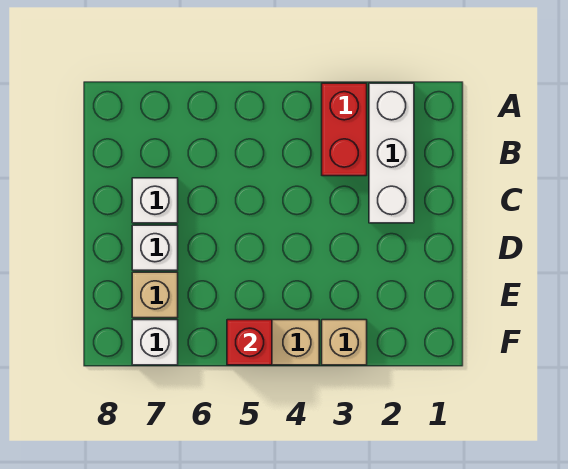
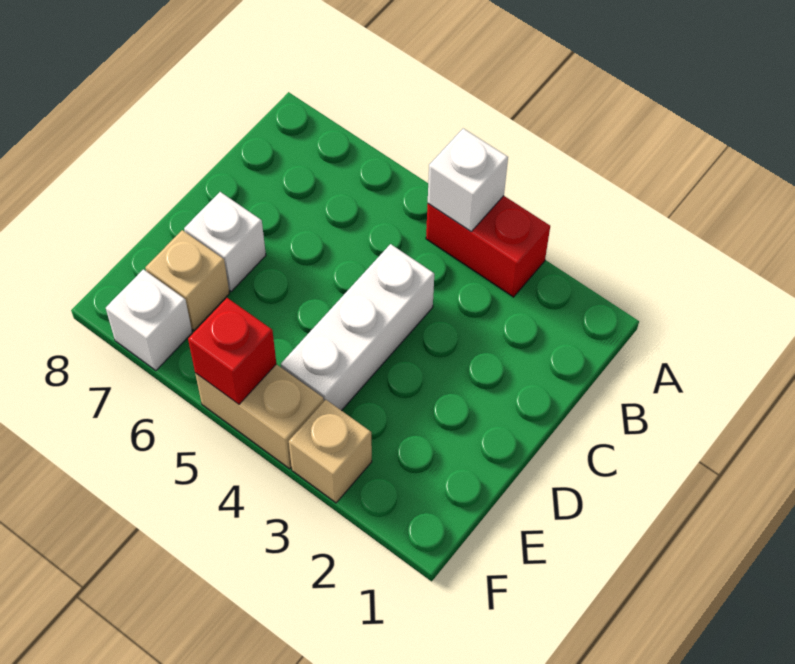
white 1x3 brick [369,83,414,223] -> white 1x3 brick moved to [281,244,434,411]
red 1x2 brick [322,83,367,176] -> red 1x2 brick turned to [426,196,550,297]
white 1x1 brick [132,178,178,223] -> white 1x1 brick moved to [428,128,508,231]

